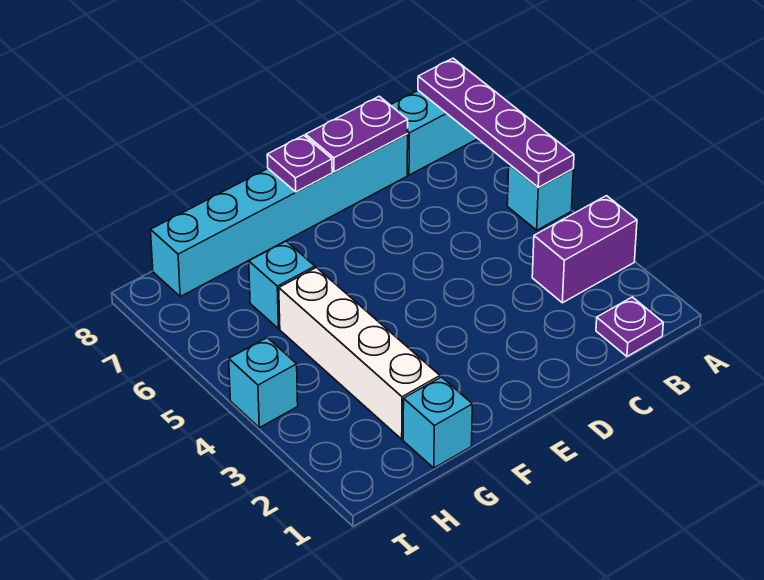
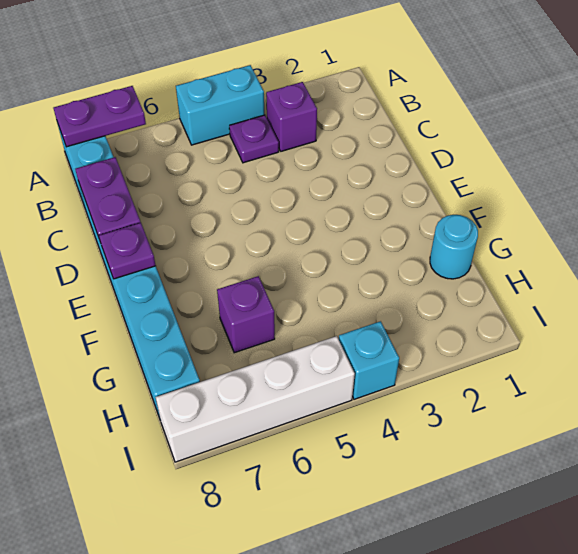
purple 1x2 brick [532,196,637,303] -> purple 1x1 brick [266,82,317,151]
cyan 1x1 brick [507,164,573,230] -> cyan 1x2 brick [176,65,265,145]
purple 1x4 plate [418,58,574,188] -> purple 1x2 plate [53,86,146,147]
purple 1x1 plate [596,297,663,356] -> purple 1x1 plate moved to [229,115,279,163]
cyan 1x1 brick [403,377,472,468] -> cyan 1x1 round brick [430,215,478,279]
white 1x4 brick [279,268,440,439] -> white 1x4 brick moved to [155,336,355,462]
cyan 1x1 brick [249,241,315,329] -> purple 1x1 brick [217,276,275,353]

